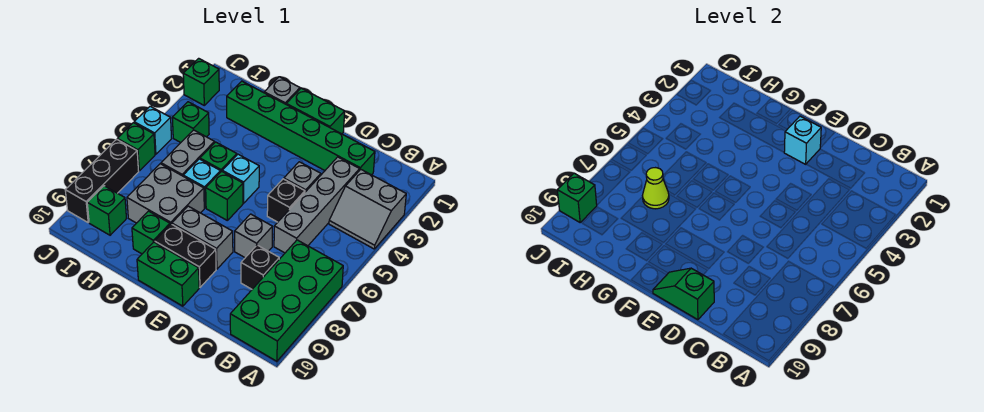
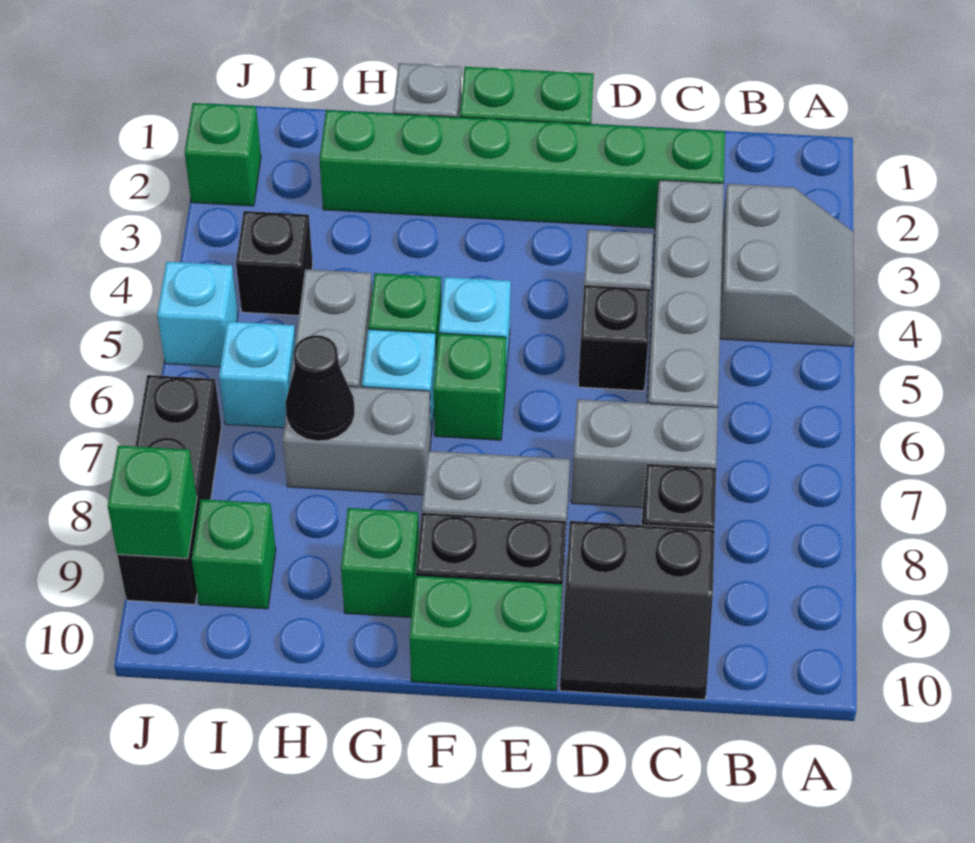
grey 2x2 slope [329,169,406,249] -> grey 2x2 slope turned to [720,184,854,346]
green 2x4 brick [230,240,343,361] -> none
none -> black 2x2 slope [560,521,715,700]
grey 1x1 brick [235,214,272,258] -> grey 1x2 brick [571,399,718,508]
green 1x2 slope [653,268,714,320] -> none
cyan 1x1 brick [784,116,821,164] -> cyan 1x1 brick moved to [219,321,296,428]
grey 2x2 brick [127,164,204,224] -> grey 1x2 brick [283,386,431,495]
lime 1x1 cone [643,168,669,209] -> black 1x1 cone [285,335,355,441]
green 1x1 brick [172,102,209,143] -> black 1x1 brick [236,211,313,316]
green 1x1 brick [117,123,155,171] -> none

